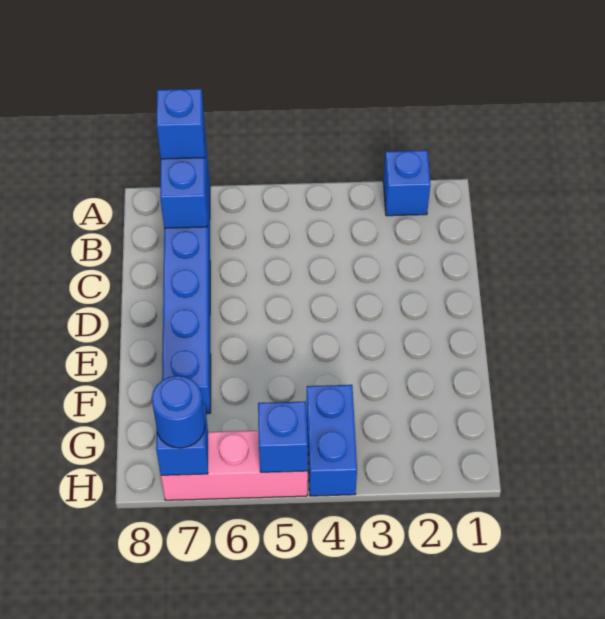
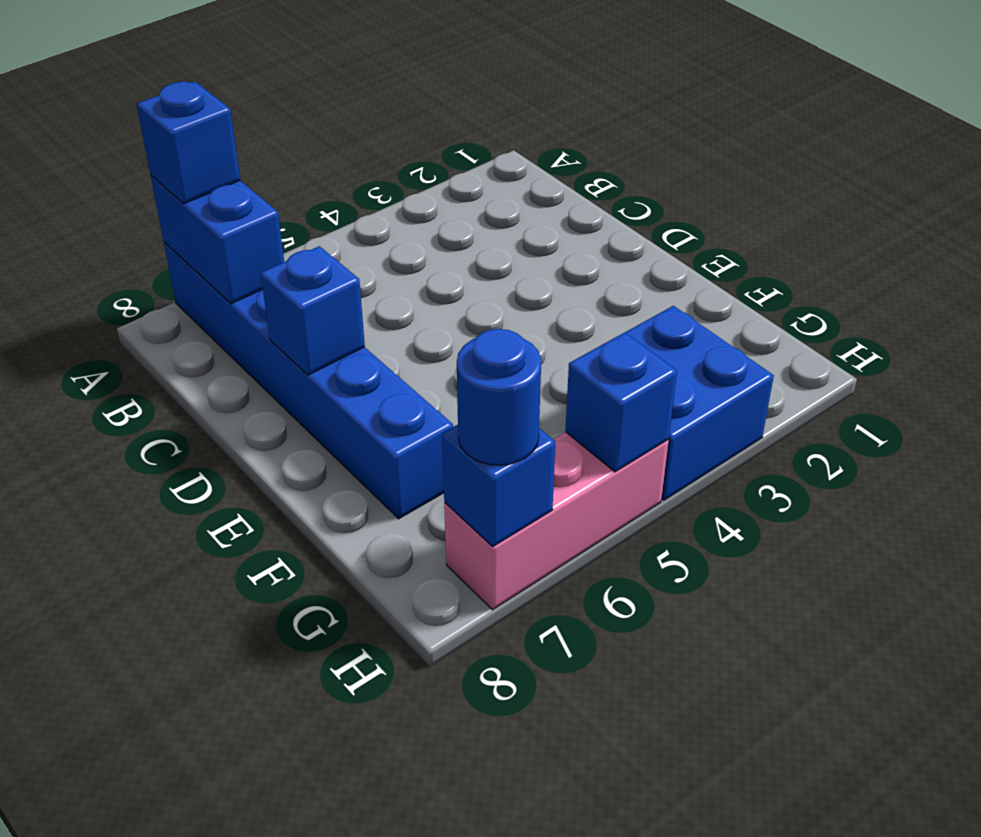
blue 1x1 brick [383,150,431,216] -> blue 1x1 brick moved to [261,246,365,375]
blue 1x2 brick [307,385,357,496] -> blue 2x2 brick [625,306,774,500]

